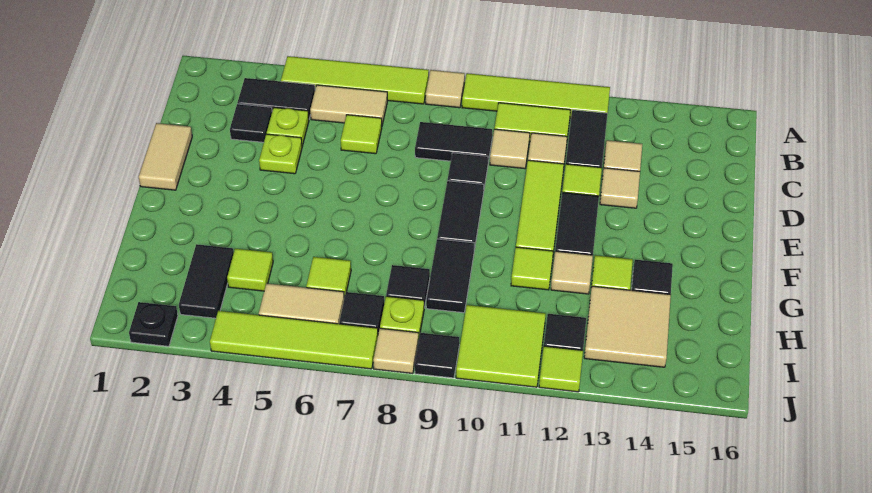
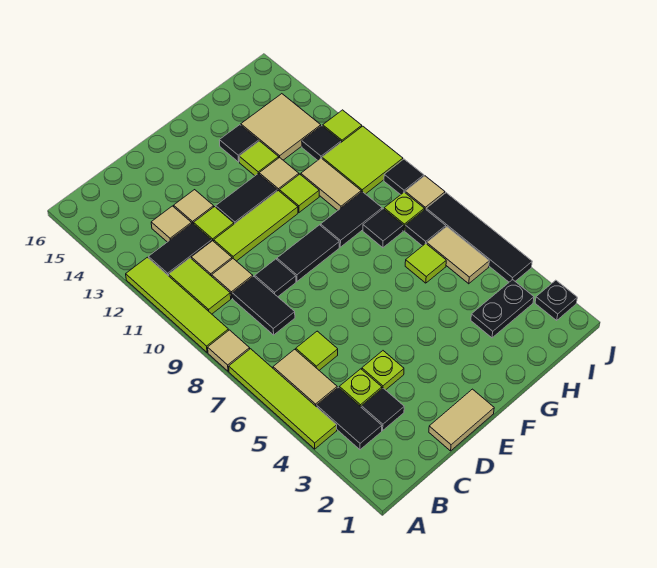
black 1x2 tile [179,244,234,318] -> black 1x2 plate [471,280,534,338]
lime 1x1 tile [227,249,273,291] -> none
none -> tan 1x2 tile [301,158,361,210]
lime 1x4 tile [210,311,378,369] -> black 1x4 tile [426,193,532,282]

